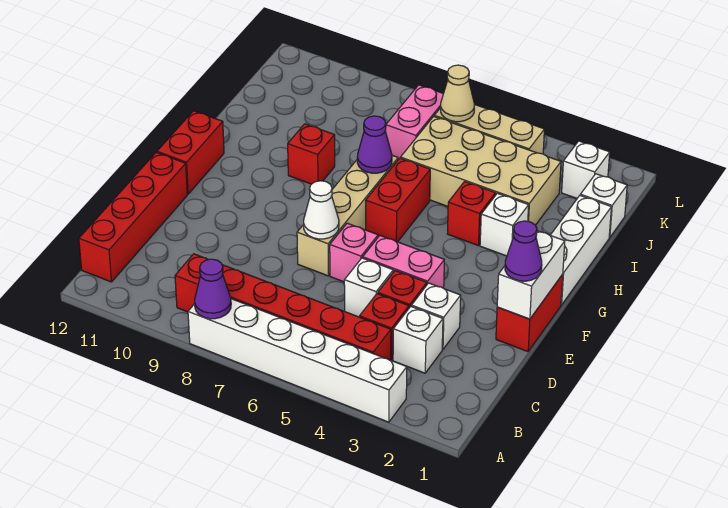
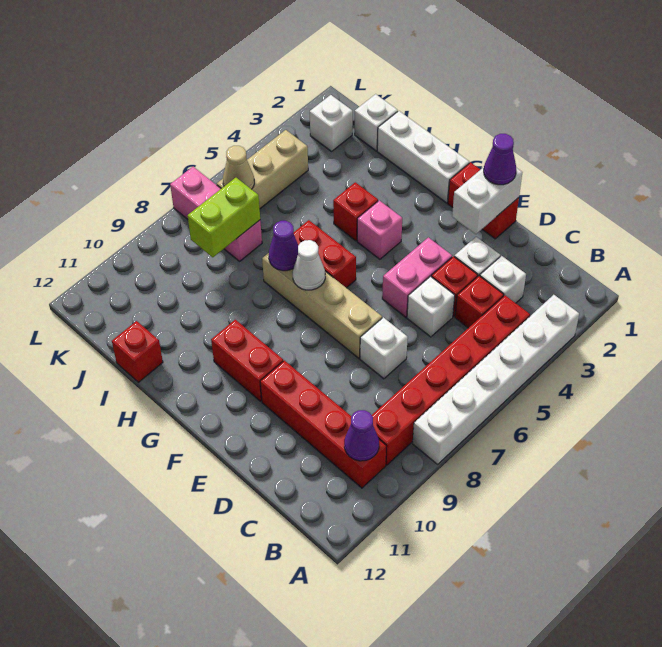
purple 1x1 cone [195,259,231,319] -> purple 1x1 cone moved to [344,410,379,461]
red 1x4 brick [79,152,187,282] -> red 1x4 brick moved to [260,360,386,488]
white 1x2 brick [497,231,565,319] -> white 1x2 brick turned to [452,167,522,234]
pink 1x1 brick [330,223,378,282] -> pink 1x1 brick moved to [357,200,402,259]
white 1x1 cone [304,181,339,239] -> white 1x1 cone moved to [293,240,325,290]
red 1x2 brick [157,111,224,194] -> red 1x2 brick moved to [211,320,283,402]
white 1x1 brick [480,193,529,256] -> white 1x1 brick moved to [360,317,408,379]
red 1x1 brick [288,124,335,184] -> red 1x1 brick moved to [112,321,163,382]
tan 2x4 brick [401,116,561,225] -> none
pink 1x2 brick [386,85,443,160] -> pink 1x3 brick [170,167,262,261]
none -> lime 1x2 brick [188,178,260,257]

